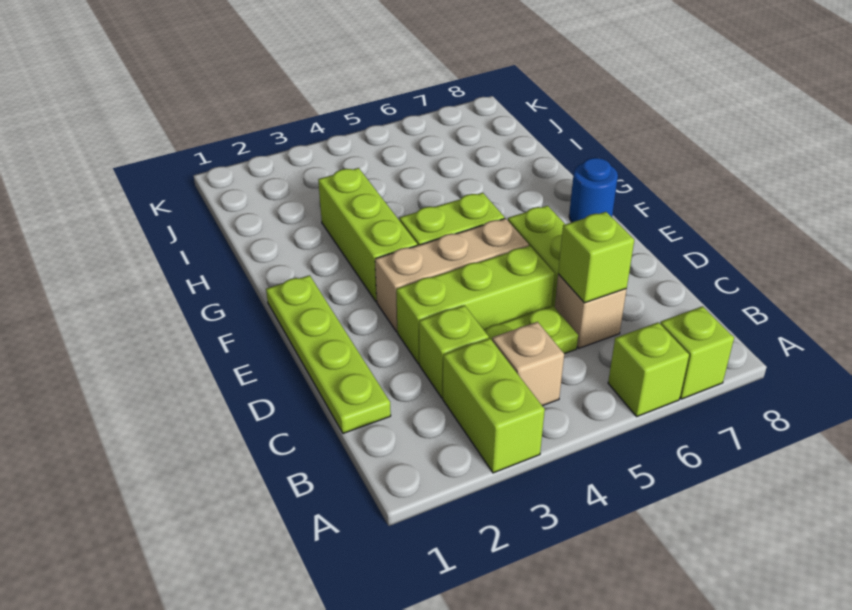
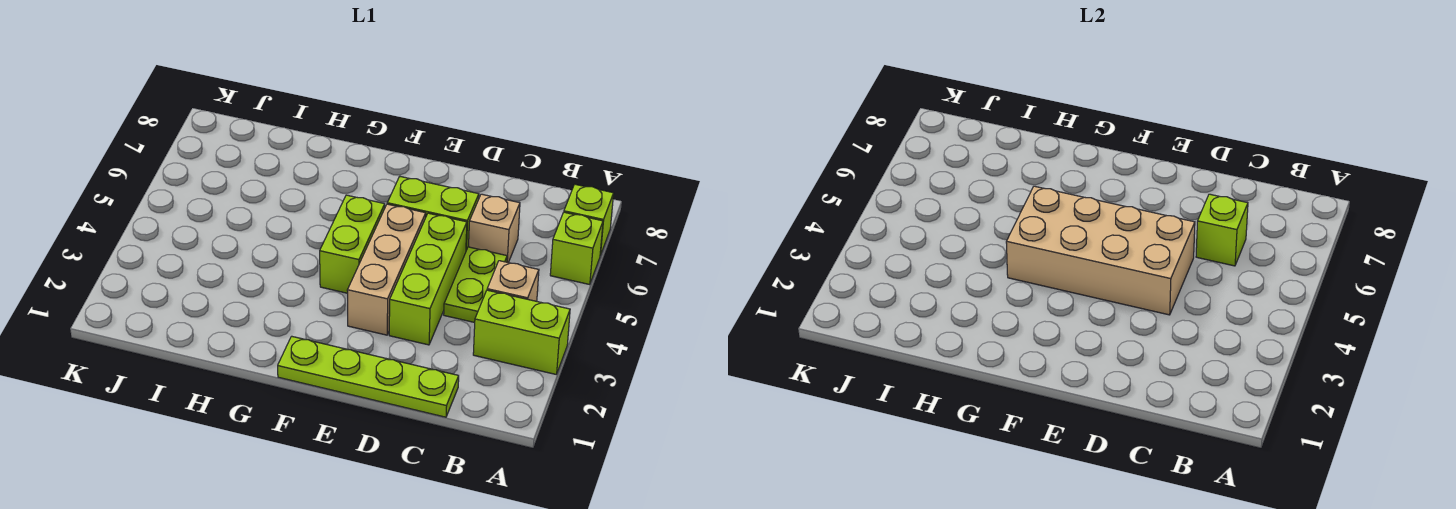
lime 1x1 brick [419,305,489,398] -> none
none -> tan 2x4 brick [1006,186,1195,315]
lime 1x3 brick [318,168,417,302] -> none
blue 1x1 round brick [569,158,618,222] -> none

